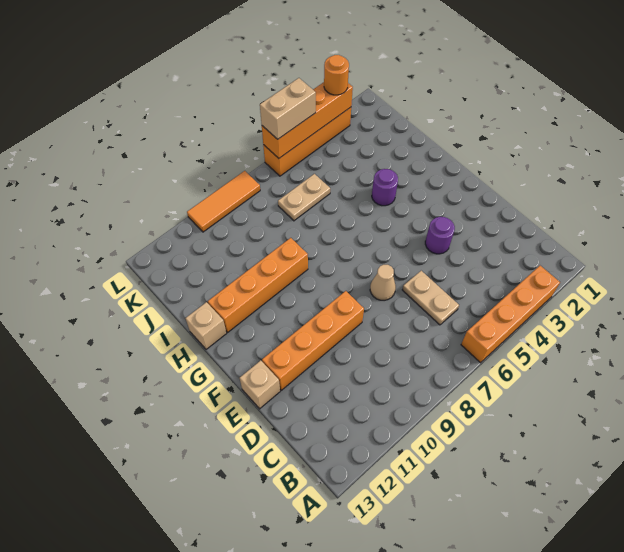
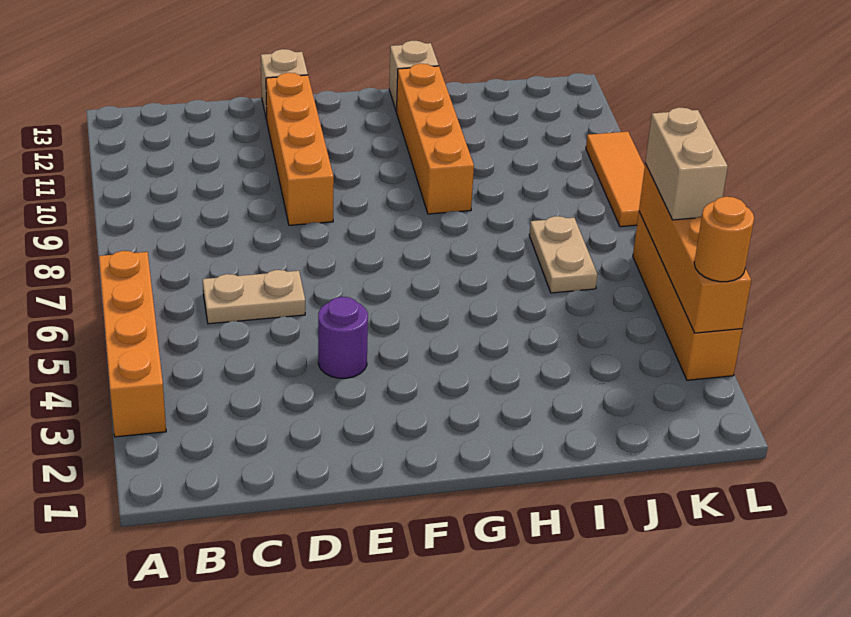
tan 1x1 cone [370,265,396,301] -> none
purple 1x1 round brick [372,169,398,206] -> none

